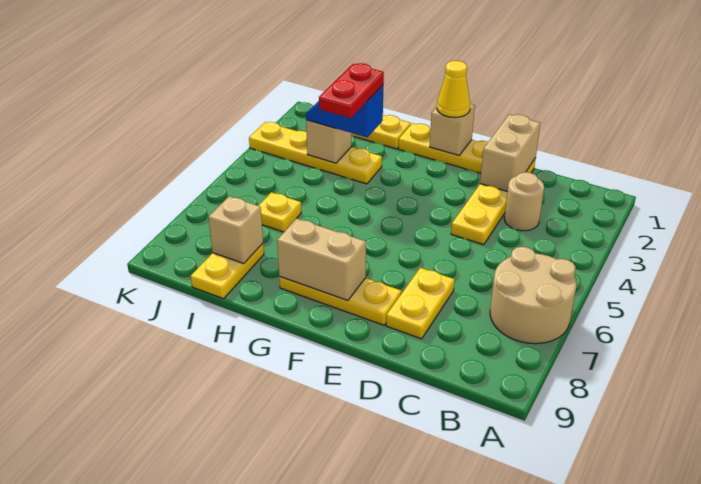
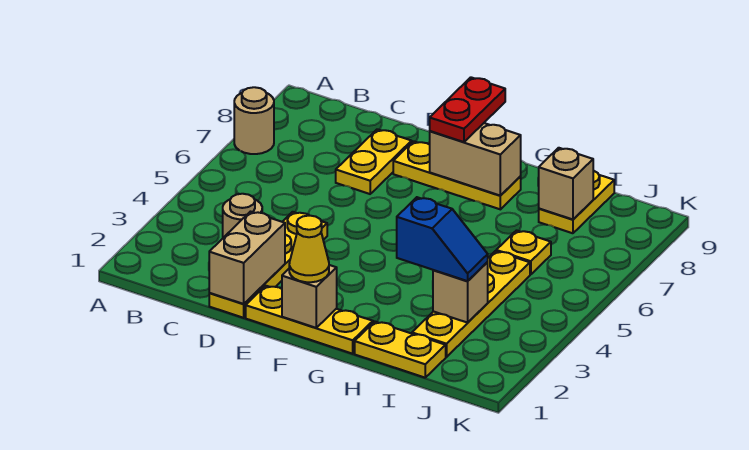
tan 2x2 round brick [490,247,577,344] -> tan 1x1 round brick [234,87,274,154]
yellow 1x4 plate [249,122,382,184] -> yellow 1x4 plate turned to [412,251,530,357]
red 1x2 plate [319,63,384,118] -> red 1x2 plate moved to [430,77,505,142]

